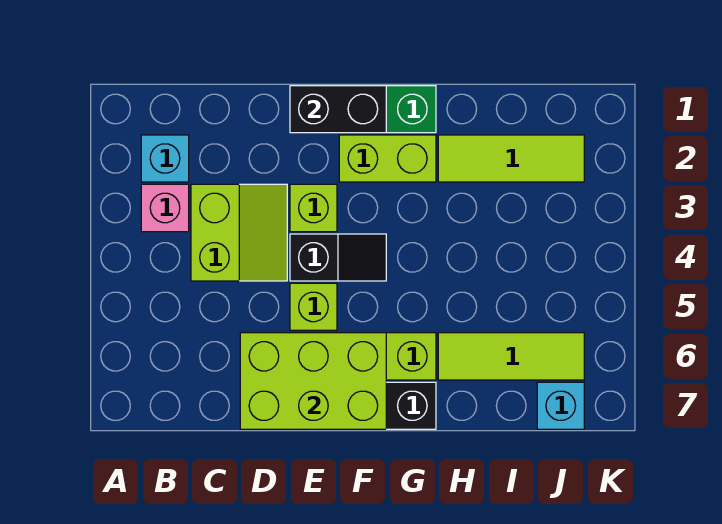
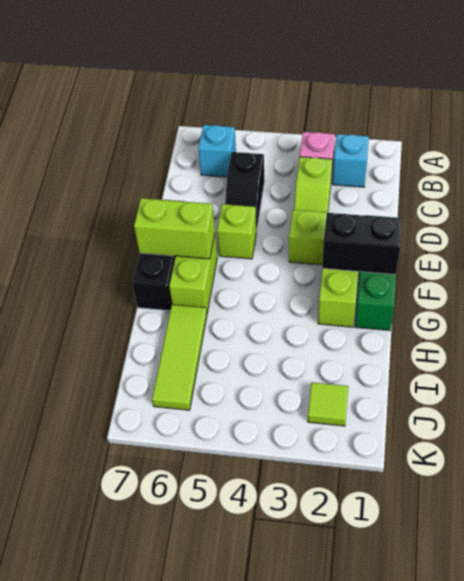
lime 2x2 slope [191,184,287,281] -> lime 1x2 slope [294,157,332,213]
lime 2x3 brick [240,333,386,429] -> lime 1x2 brick [134,198,215,259]
black 1x2 brick [290,86,386,133] -> black 1x2 brick turned to [322,213,402,275]
black 1x2 slope [290,234,386,281] -> black 1x2 slope moved to [225,152,265,231]
lime 1x3 tile [438,135,584,182] -> lime 1x1 tile [308,382,349,426]
cyan 1x1 brick [537,382,584,429] -> cyan 1x1 brick moved to [198,125,236,177]

